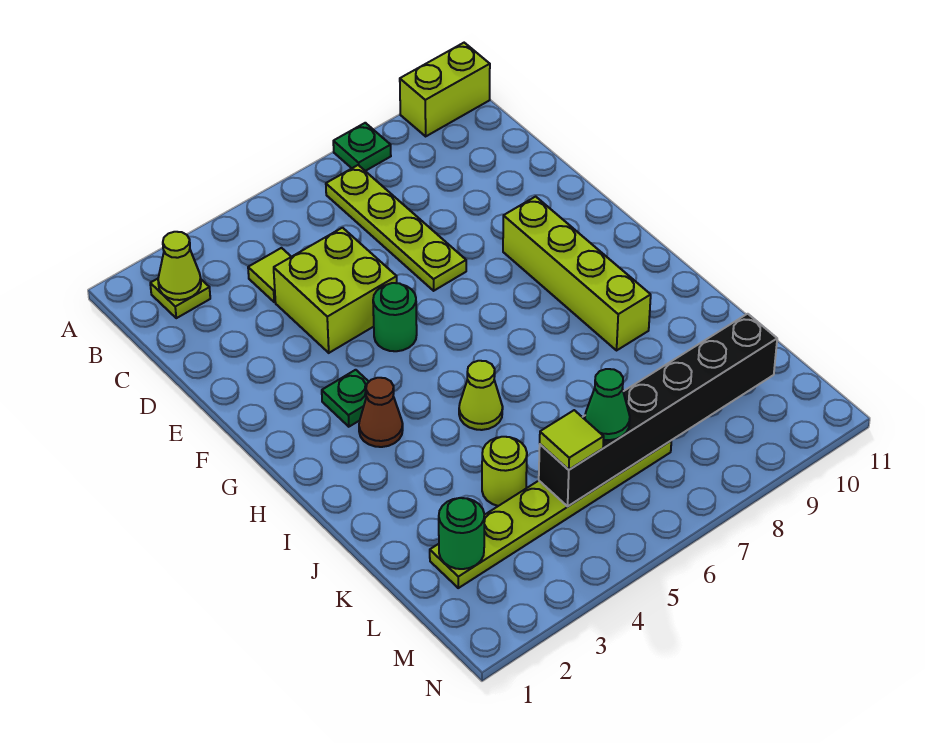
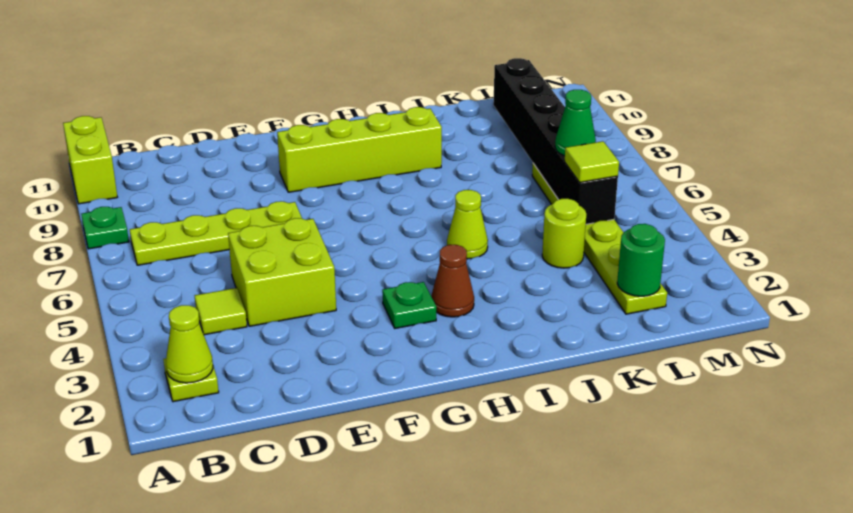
green 1x1 round brick [373,283,417,351] -> none

